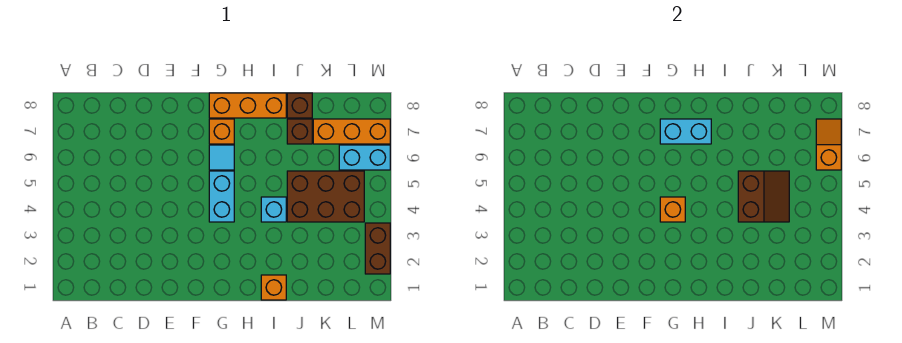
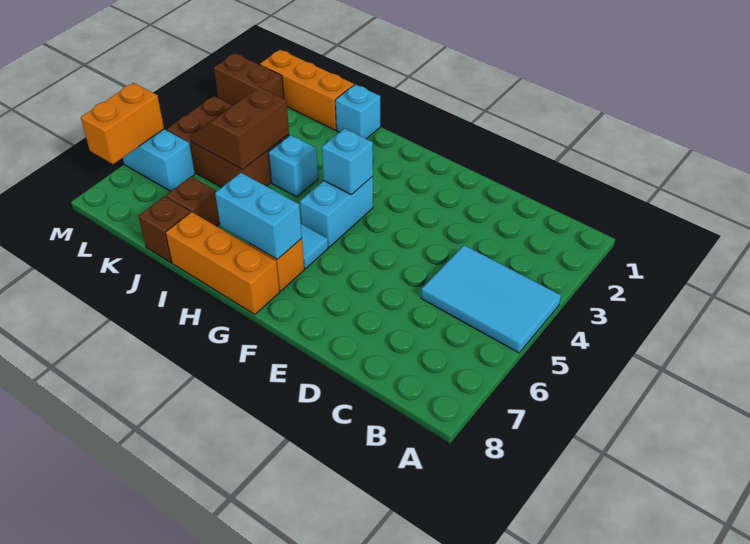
none -> cyan 2x3 tile [421,245,561,353]
orange 1x1 brick [660,197,685,222] -> cyan 1x1 brick [322,128,373,195]
orange 1x1 brick [261,275,286,300] -> cyan 1x1 brick [335,84,380,139]
orange 1x3 brick [313,119,390,144] -> orange 1x3 brick moved to [260,50,354,130]
brown 1x2 brick [365,223,390,274] -> brown 1x2 brick turned to [214,53,284,105]
orange 1x2 slope [816,119,841,170] -> orange 1x2 brick [81,83,164,164]

